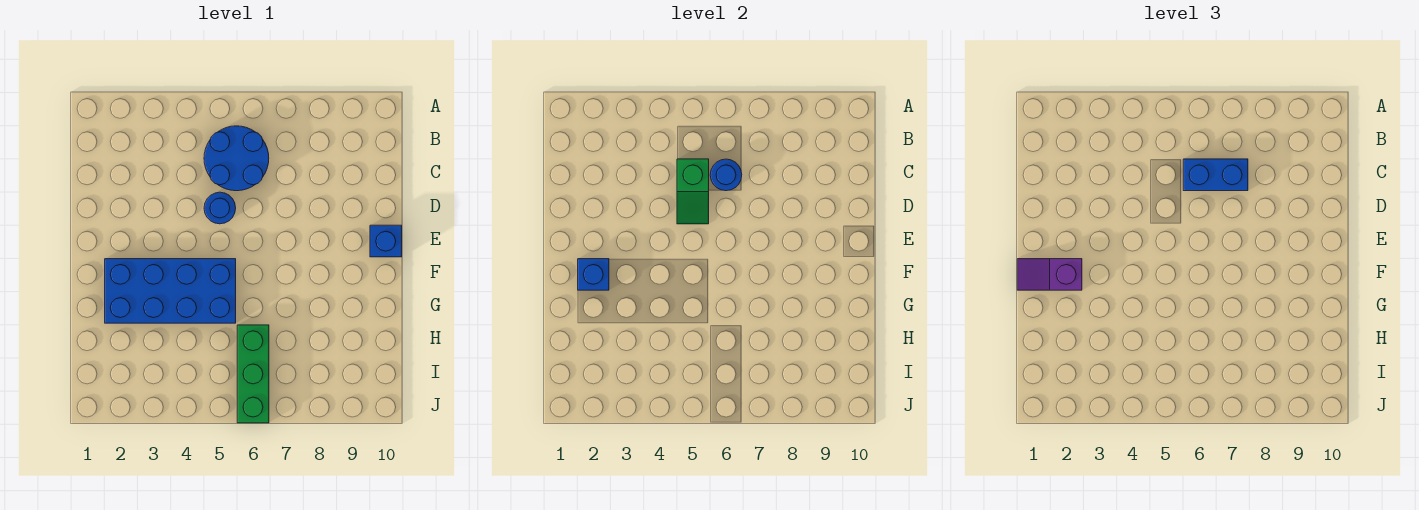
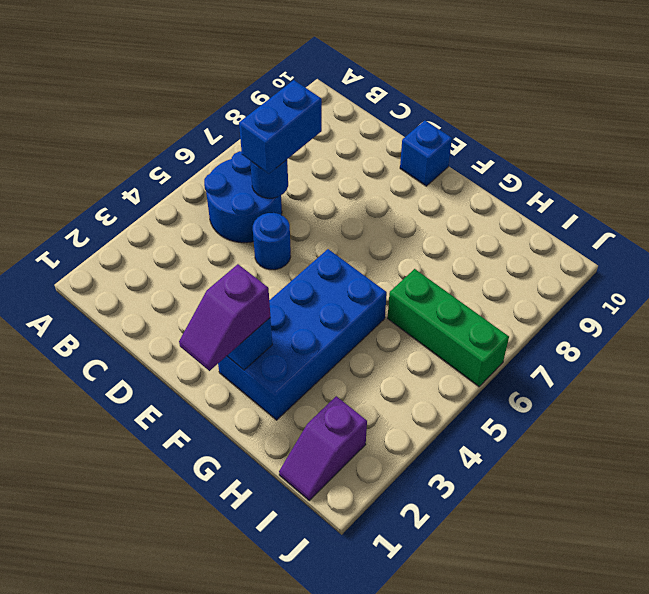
green 1x2 slope [677,159,709,224] -> none
none -> purple 1x2 slope [279,396,367,500]

